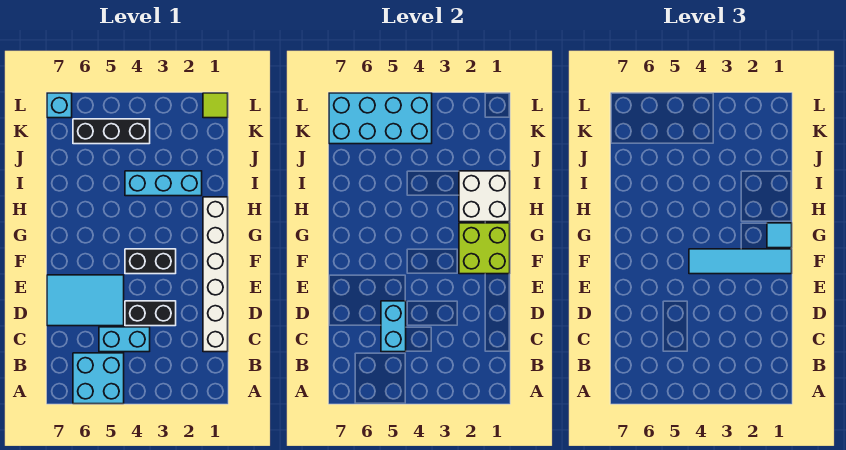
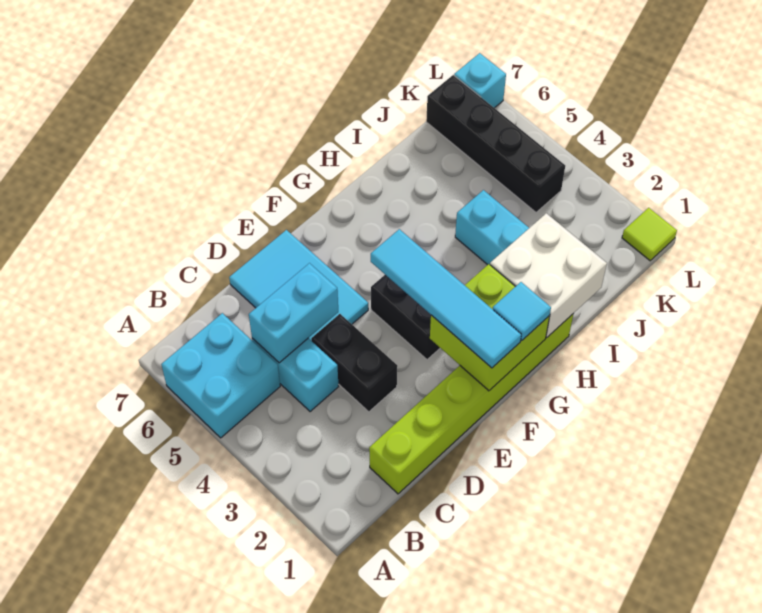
white 1x6 brick [203,197,228,352] -> lime 1x6 brick [369,314,573,494]
black 1x3 brick [73,119,150,144] -> black 1x4 brick [426,75,565,212]
cyan 2x4 brick [329,93,432,144] -> none

